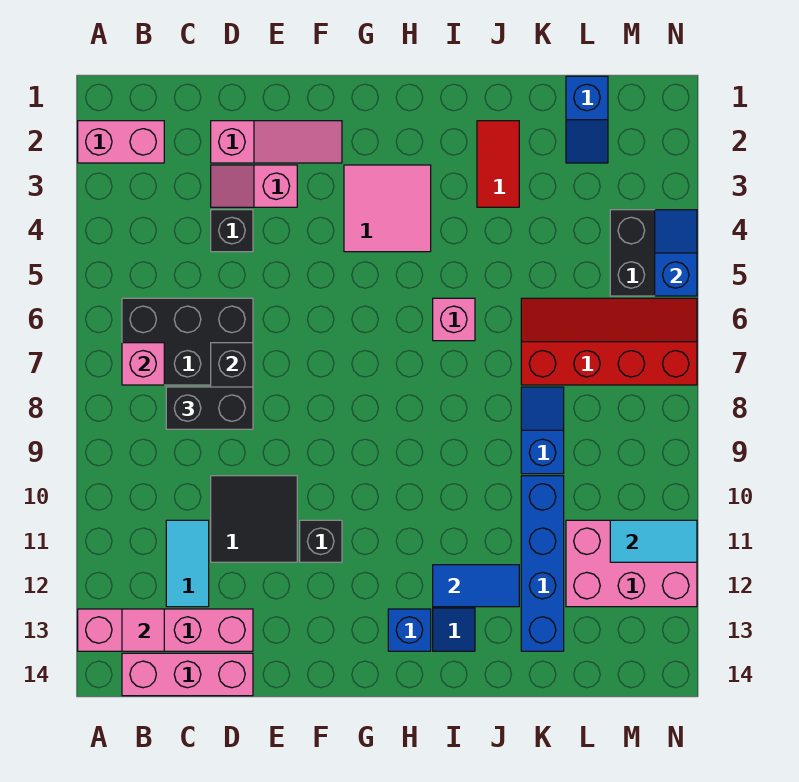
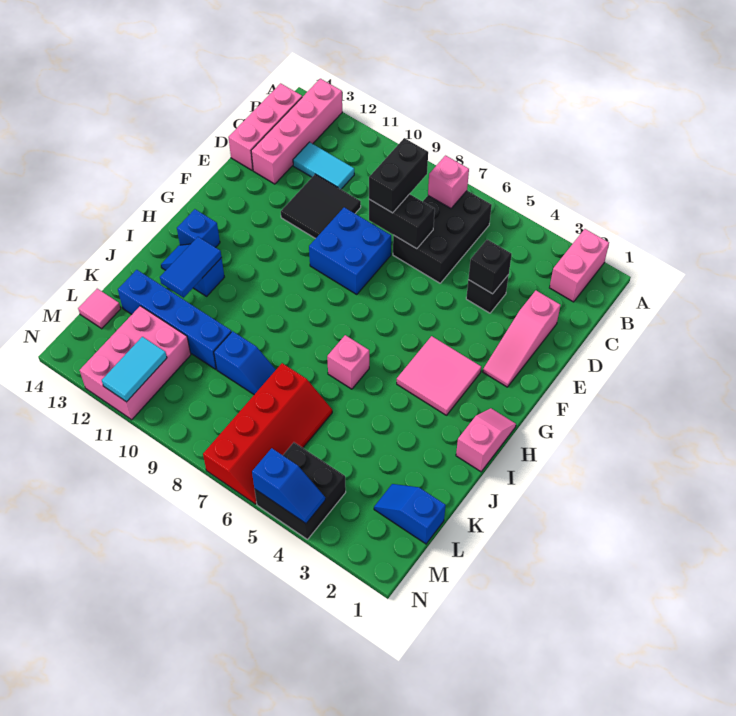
pink 1x1 tile [122,609,164,651] -> pink 1x1 tile moved to [78,289,121,329]
pink 1x2 slope [211,165,297,207] -> pink 1x2 slope moved to [456,408,516,472]
none -> blue 2x2 brick [309,207,391,294]
black 1x1 brick [300,520,342,562] -> black 1x1 brick moved to [468,239,512,294]
red 1x2 tile [477,121,519,207] -> none

